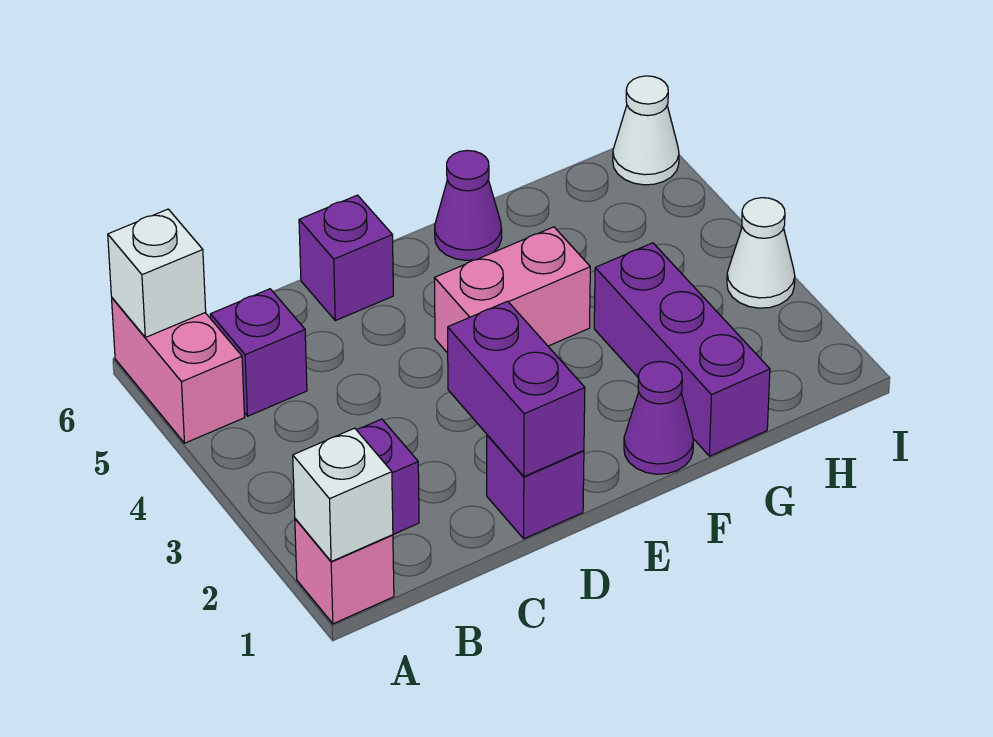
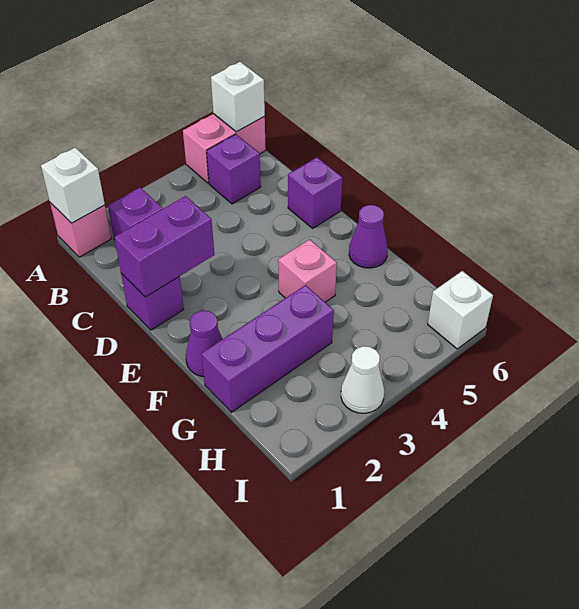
pink 1x2 brick [434,227,590,353] -> pink 1x1 brick [278,240,337,302]
white 1x1 cone [613,76,679,185] -> white 1x1 brick [428,271,493,349]

